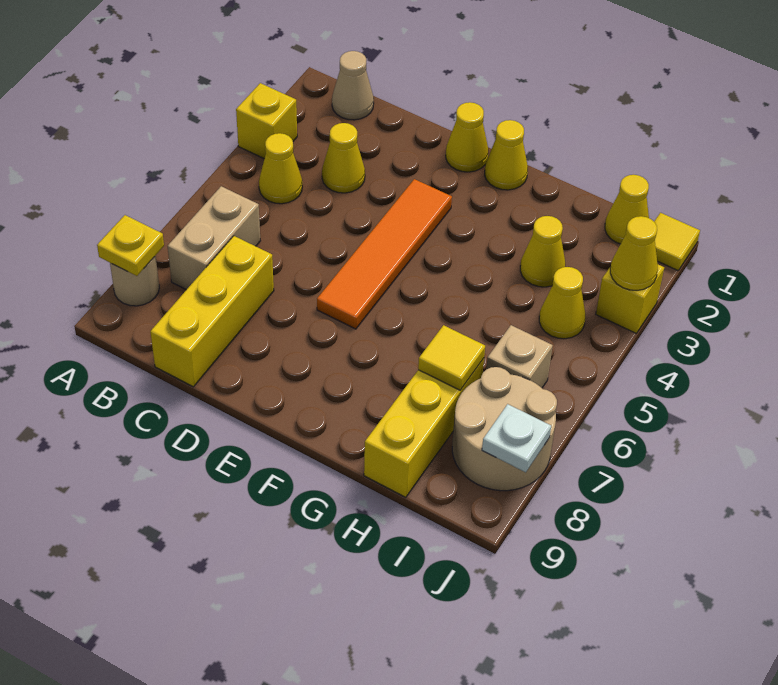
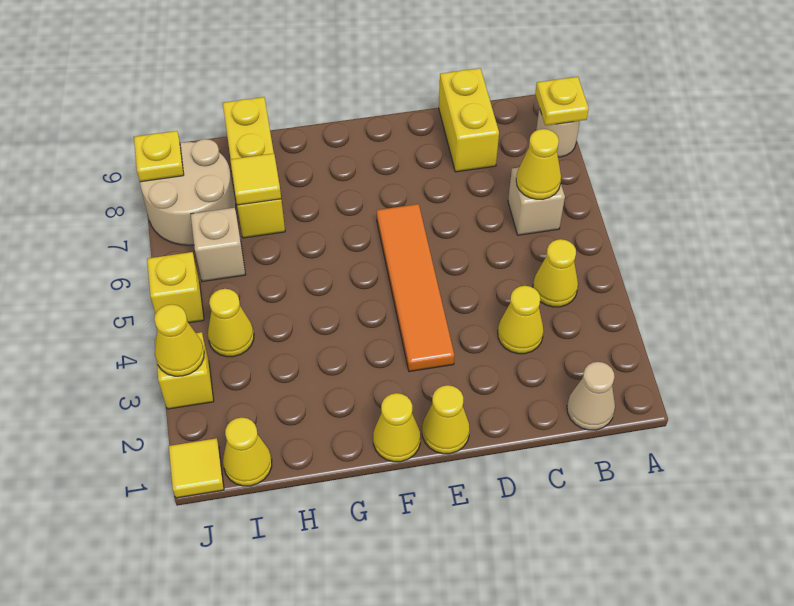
yellow 1x1 brick [236,83,297,159] -> yellow 1x1 brick moved to [147,252,204,323]
tan 1x2 brick [168,186,260,290] -> tan 1x1 brick [508,168,565,235]
yellow 1x3 brick [150,236,274,387] -> yellow 1x2 brick [439,68,499,172]
yellow 1x1 cone [520,216,565,287] -> yellow 1x1 cone moved to [516,129,561,199]
white 1x1 plate [482,404,551,472] -> yellow 1x1 plate [134,131,184,182]

